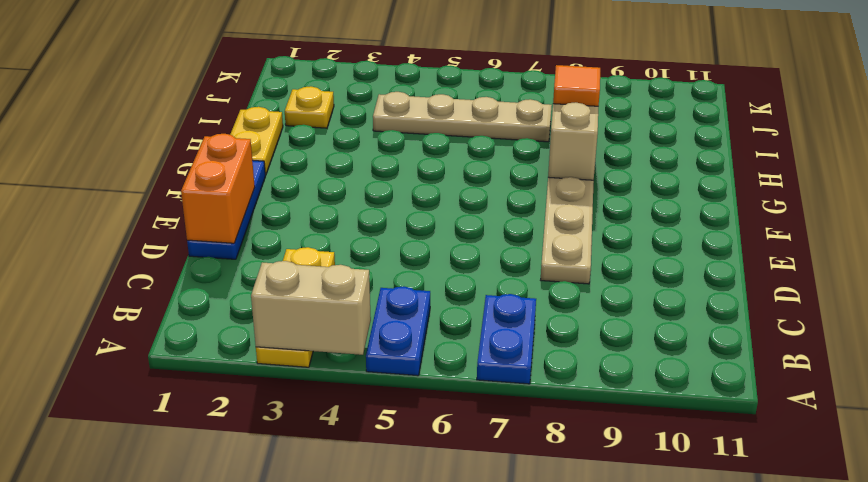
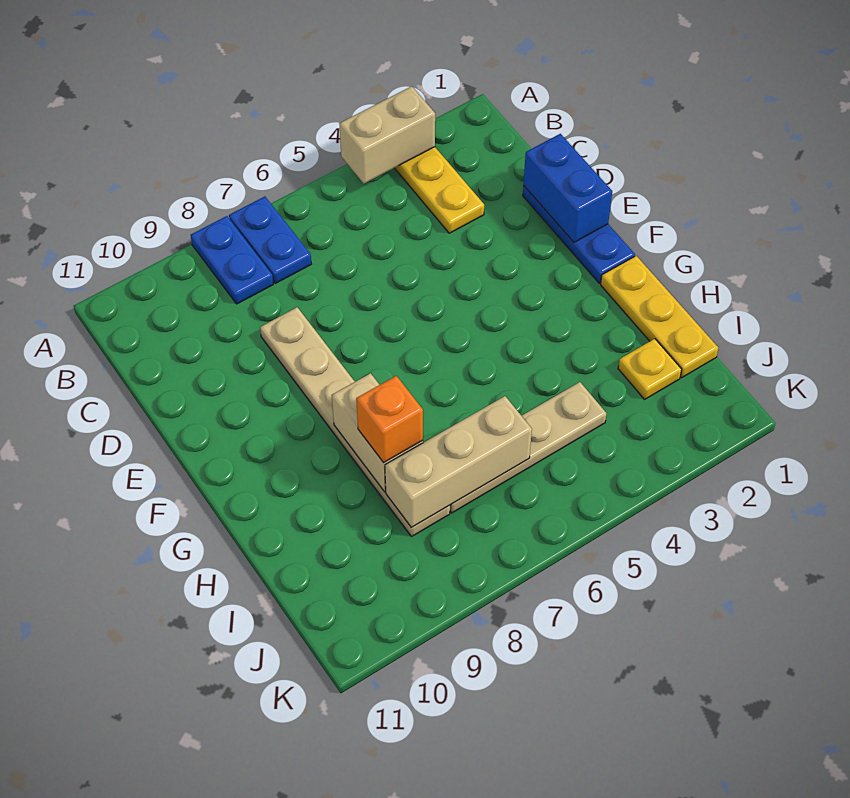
blue 1x2 plate [366,287,430,376] -> blue 1x2 plate moved to [191,216,273,304]
orange 1x2 brick [181,134,255,243] -> blue 1x2 brick [523,134,612,242]
yellow 1x2 plate [230,107,283,175] -> yellow 1x3 plate [601,256,718,377]
orange 1x1 tile [553,65,600,106] -> orange 1x1 brick [356,376,423,462]
none -> tan 1x3 brick [385,396,532,527]

